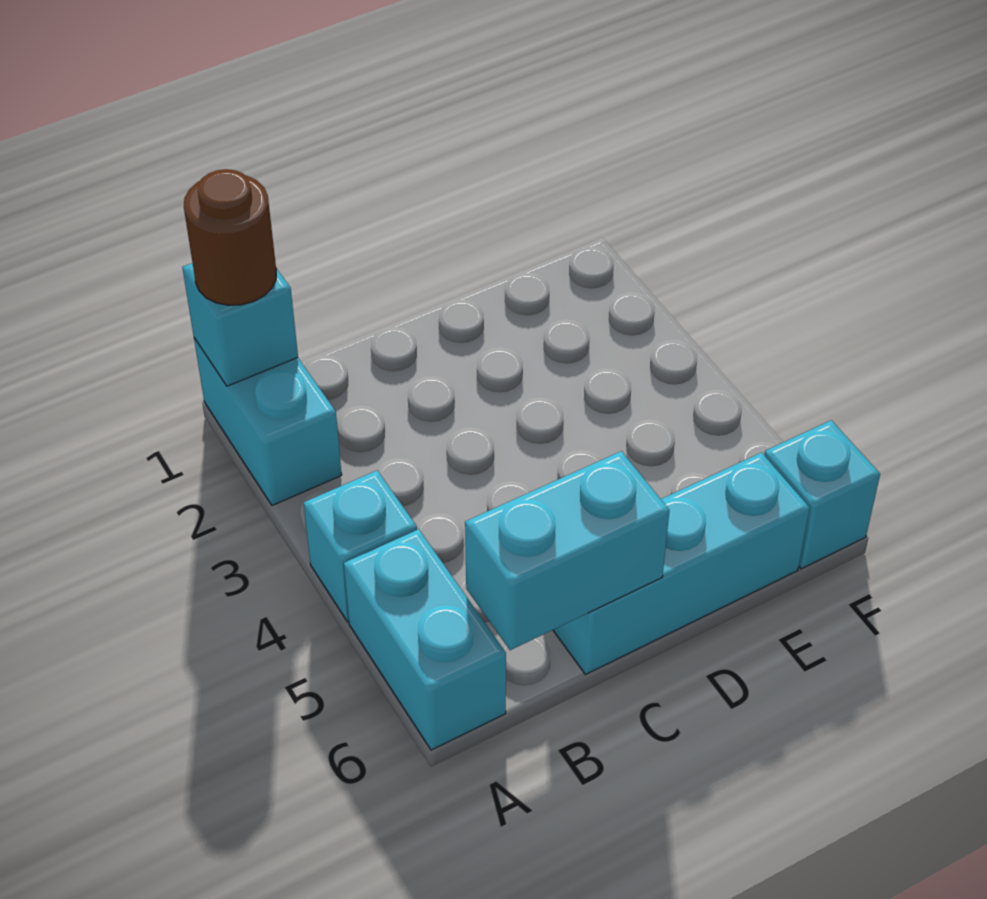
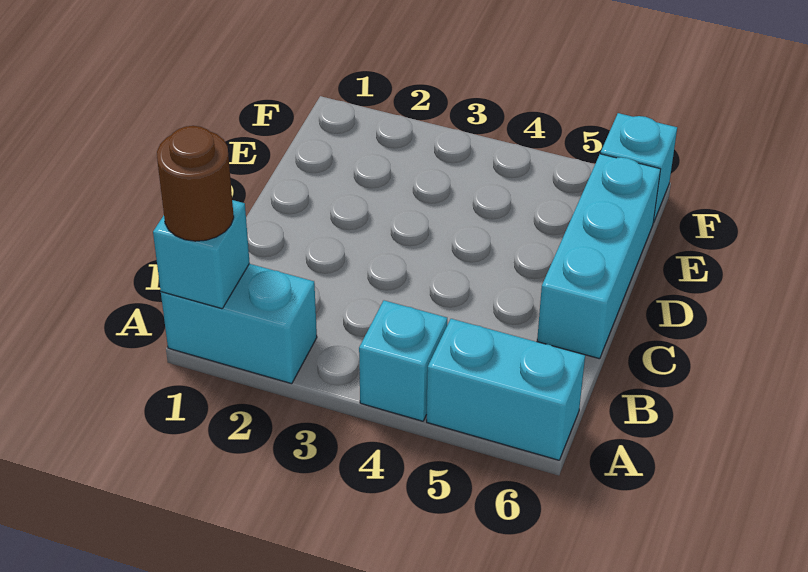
cyan 1x2 brick [465,451,669,650] -> none

